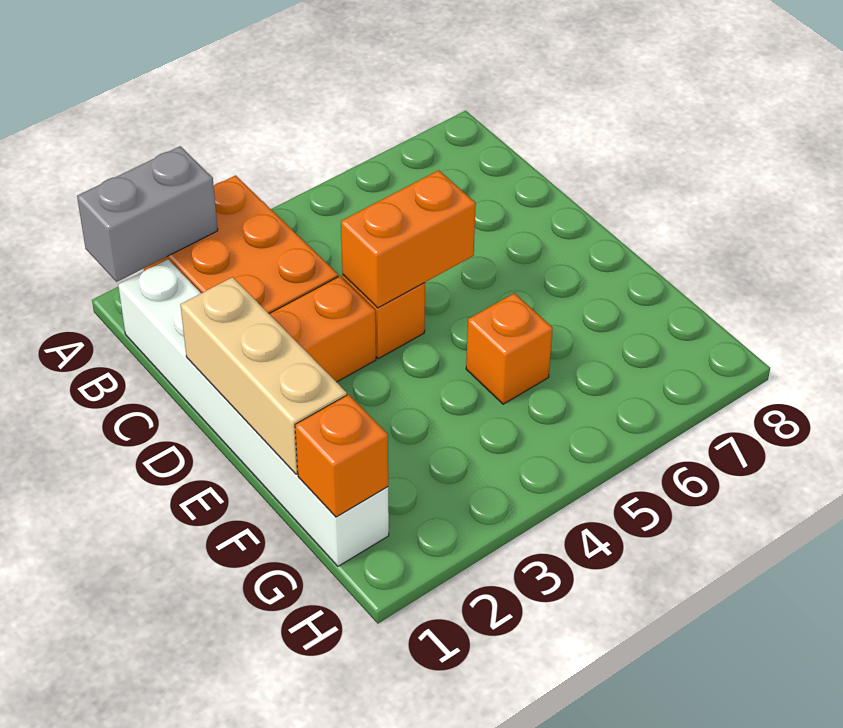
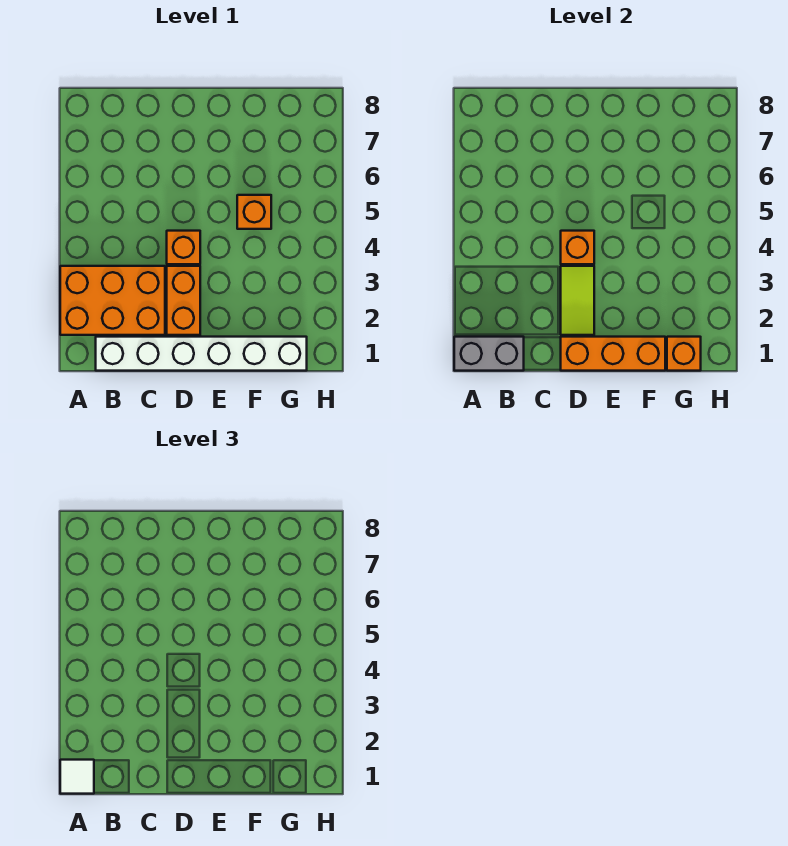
grey 1x2 brick [77,146,218,282] -> grey 1x2 brick turned to [454,337,524,371]
none -> white 1x1 tile [60,760,94,794]
tan 1x3 brick [180,277,347,474] -> orange 1x3 brick [561,337,665,371]
none -> lime 1x2 tile [561,266,594,335]
orange 1x2 brick [341,170,476,308] -> orange 1x1 brick [561,231,594,264]

